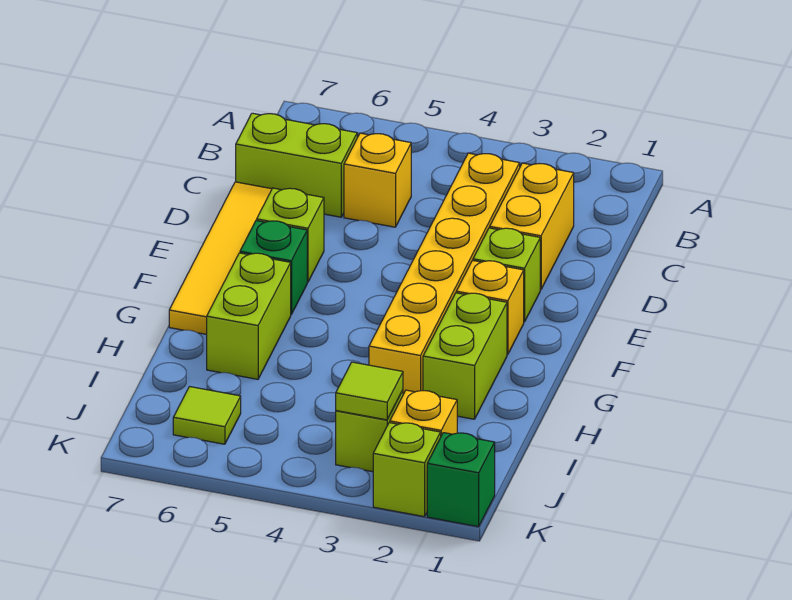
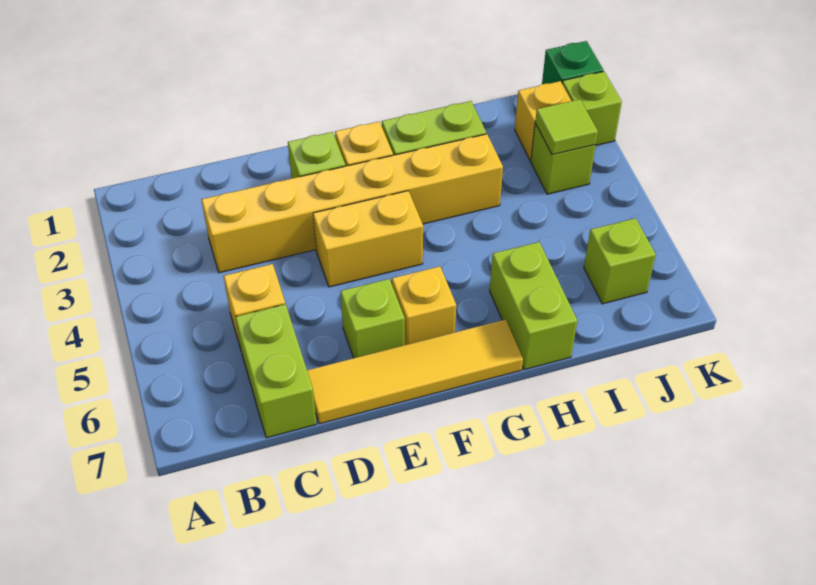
yellow 1x2 brick [490,163,574,290] -> yellow 1x2 brick moved to [313,191,423,287]
green 1x1 brick [240,221,307,314] -> yellow 1x1 brick [392,266,456,345]
lime 1x2 brick [207,253,291,379] -> lime 1x2 brick turned to [490,242,577,370]
lime 1x1 tile [173,387,241,444] -> lime 1x1 brick [584,218,656,304]

